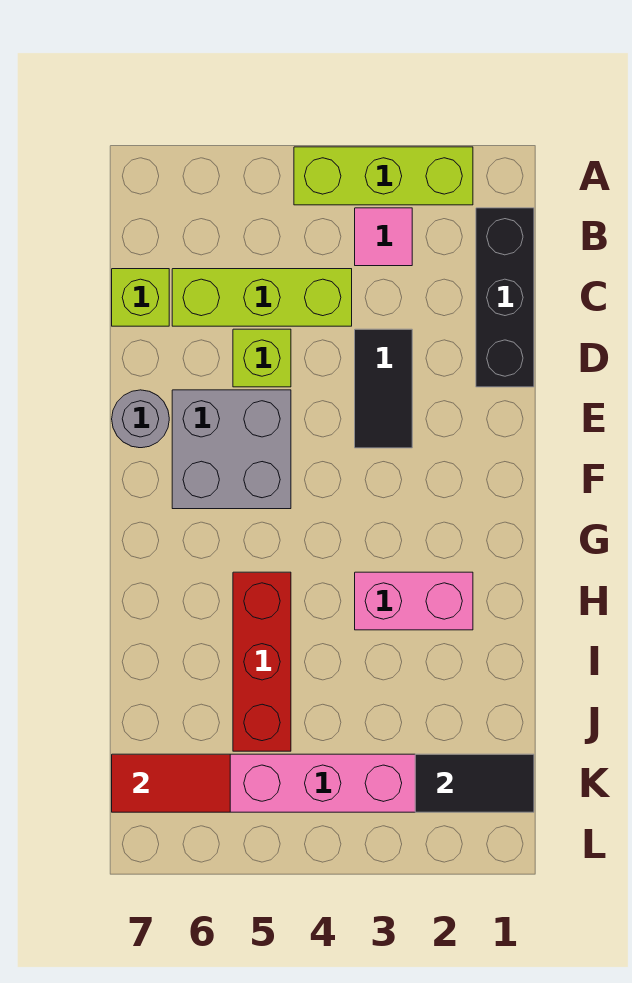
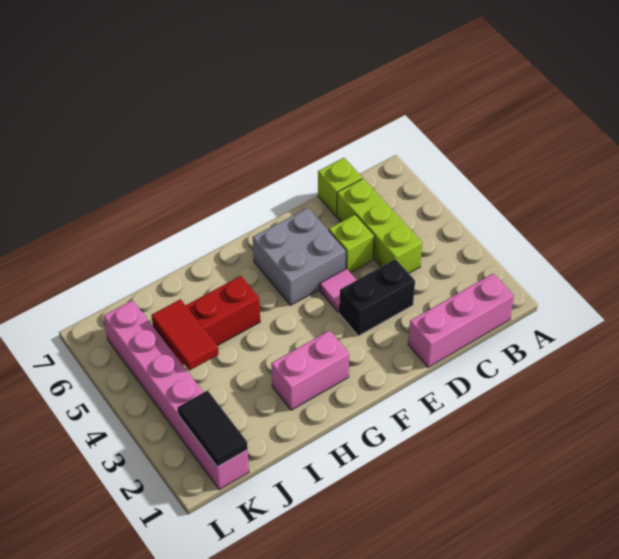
lime 1x3 brick [294,147,473,205] -> none
black 1x3 brick [476,208,534,387] -> pink 1x3 brick [408,274,514,367]
pink 1x1 tile [355,208,412,266] -> pink 1x1 tile moved to [320,269,356,313]
black 1x2 tile [355,329,412,448] -> black 1x2 brick [339,259,415,336]
grey 1x1 round brick [112,390,169,448] -> none
pink 1x2 brick [355,572,473,630] -> pink 1x2 brick turned to [271,330,349,410]
red 1x2 tile [112,754,230,812] -> red 1x2 tile moved to [152,299,219,370]

